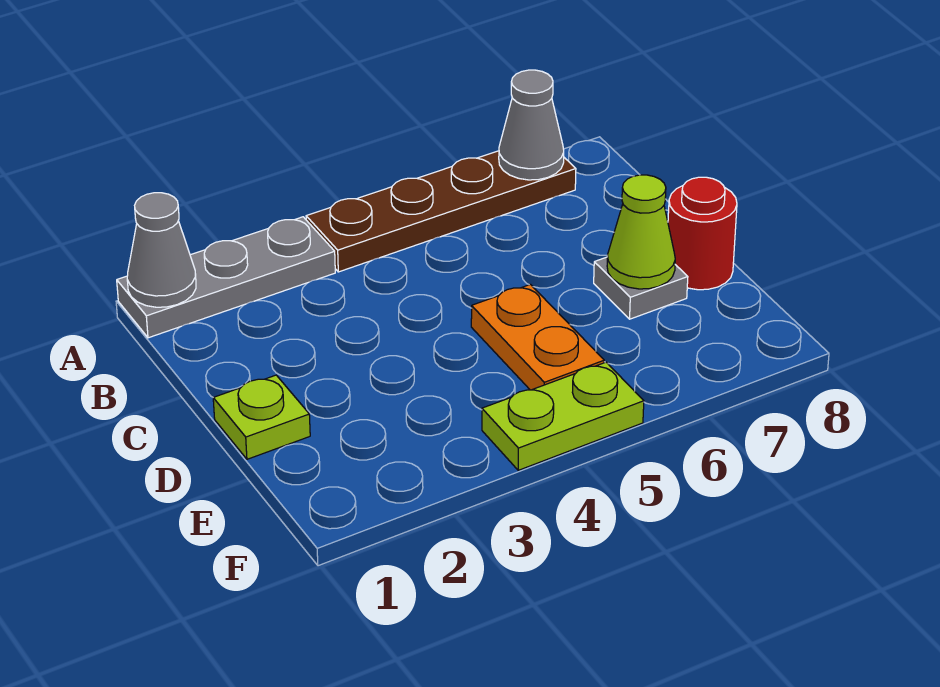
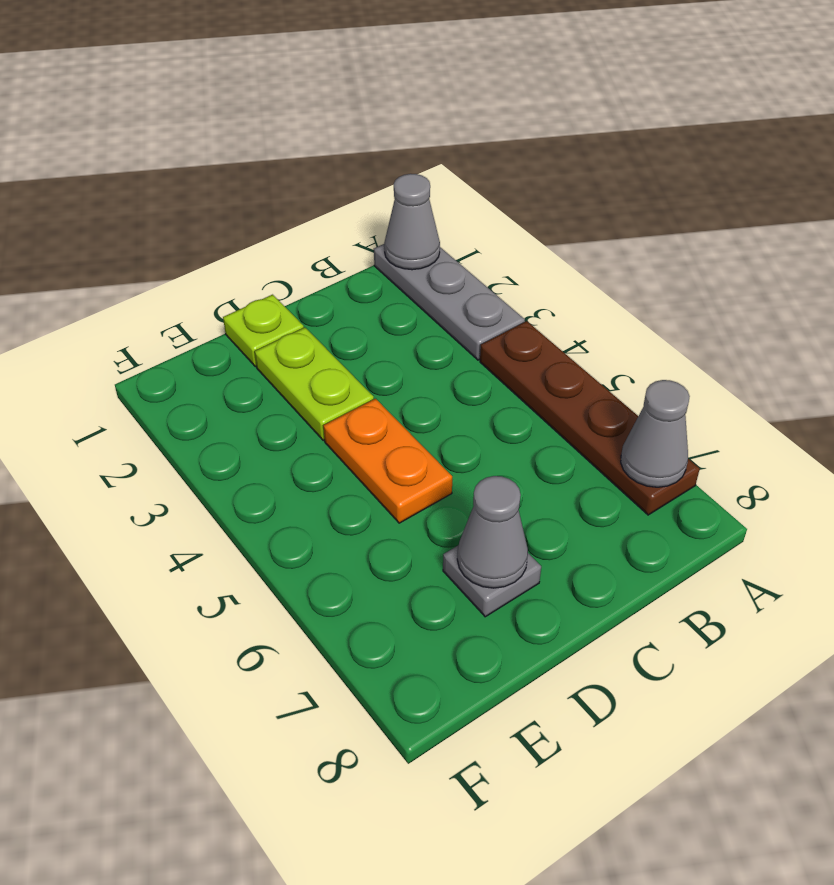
orange 1x2 plate [471,284,604,390] -> orange 1x2 plate turned to [324,399,452,523]
lime 1x1 cone [607,175,675,289] -> grey 1x1 cone [457,476,528,588]
red 1x1 round brick [668,177,737,290] -> none
lime 1x2 plate [482,362,644,470] -> lime 1x2 plate moved to [255,327,374,440]

